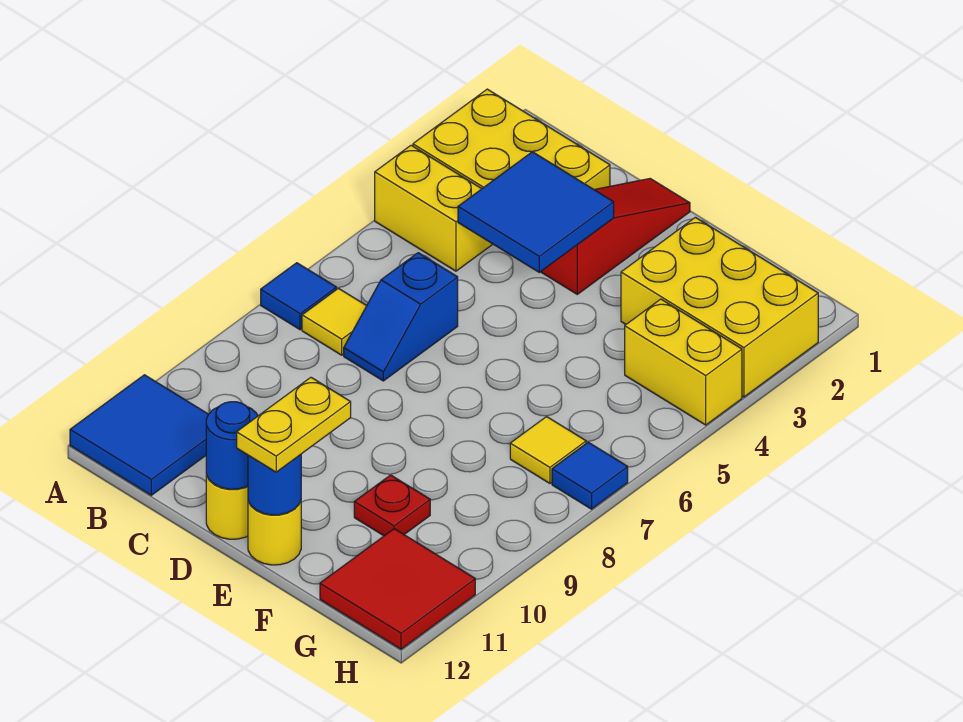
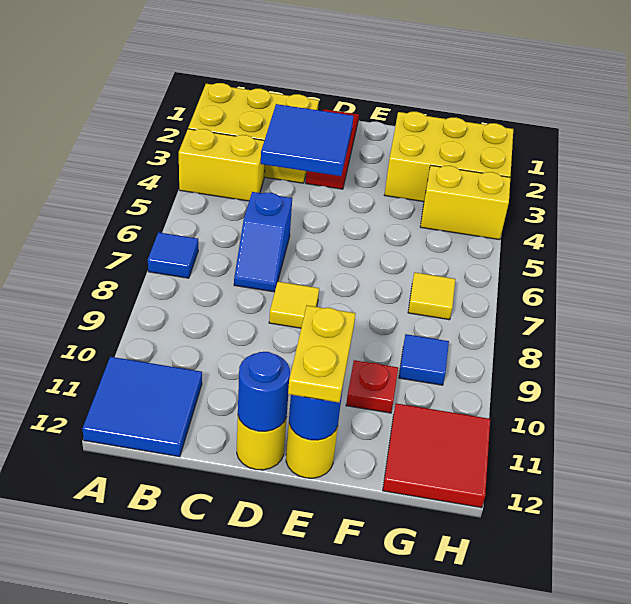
yellow 1x1 tile [302,288,366,355] -> yellow 1x1 tile moved to [269,282,319,328]
blue 1x1 tile [552,442,628,509] -> blue 1x1 tile moved to [399,334,449,385]

